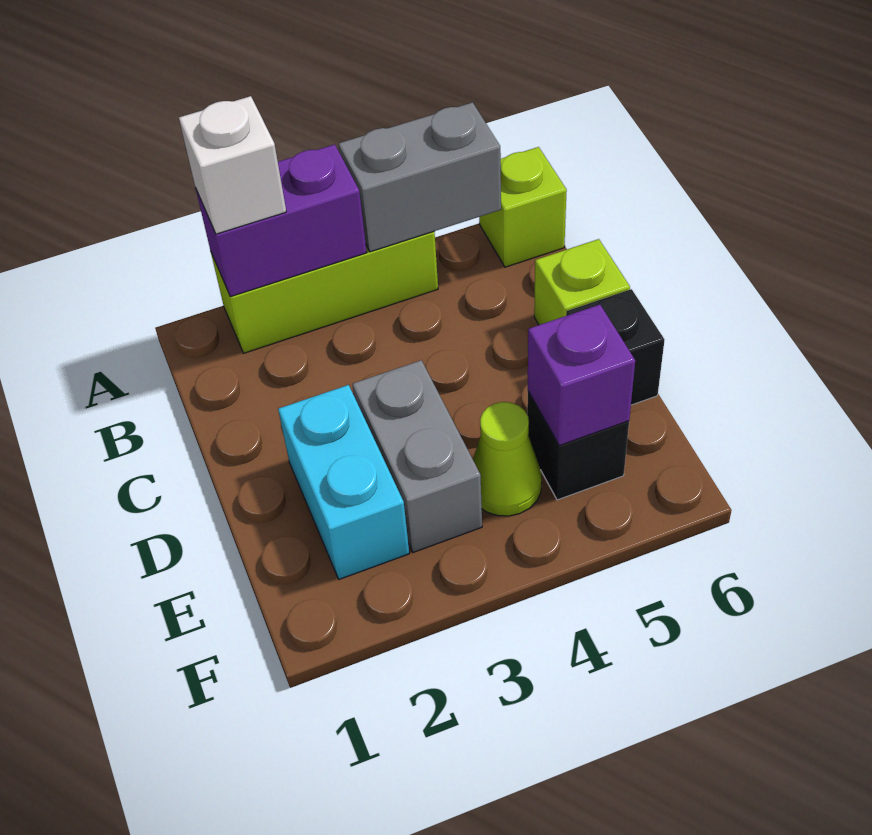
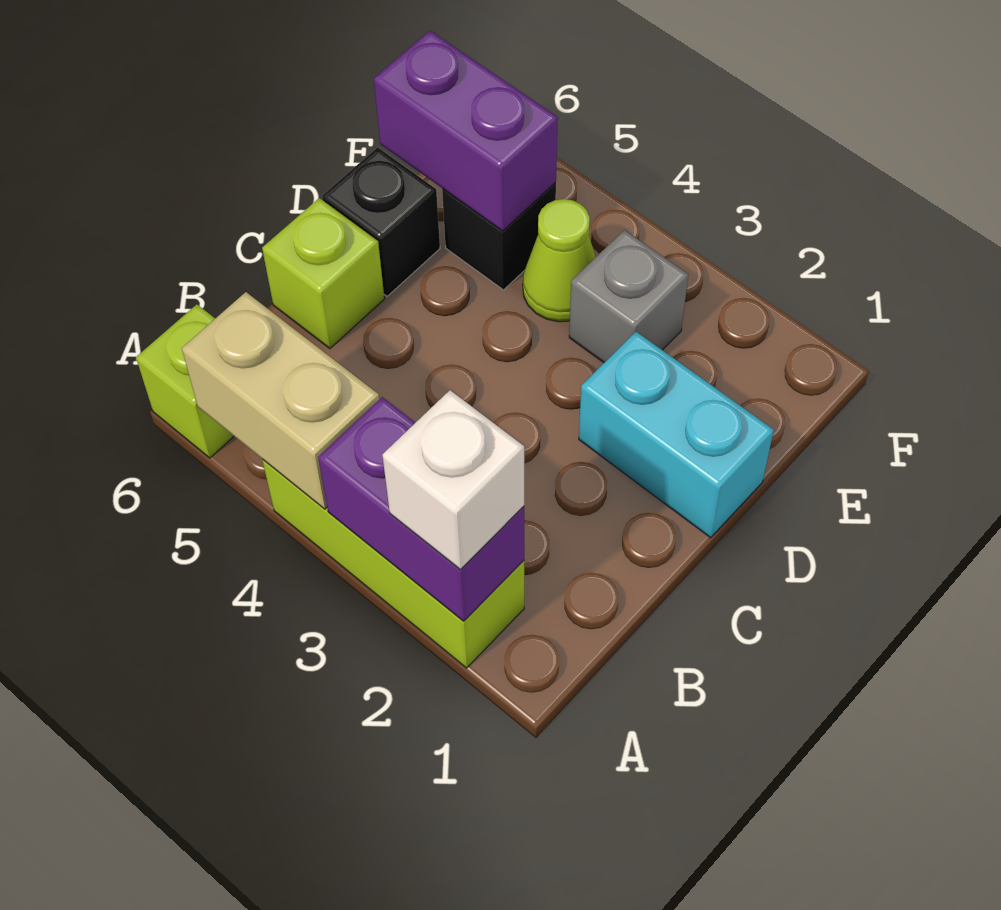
grey 1x2 brick [338,102,501,252] -> tan 1x2 brick [182,292,379,509]
cyan 1x2 brick [278,385,409,579] -> cyan 1x2 brick turned to [579,332,774,538]
grey 1x2 brick [352,360,482,552] -> grey 1x1 brick [569,230,688,363]
purple 1x1 brick [528,305,635,445] -> purple 1x2 brick [374,31,558,231]

